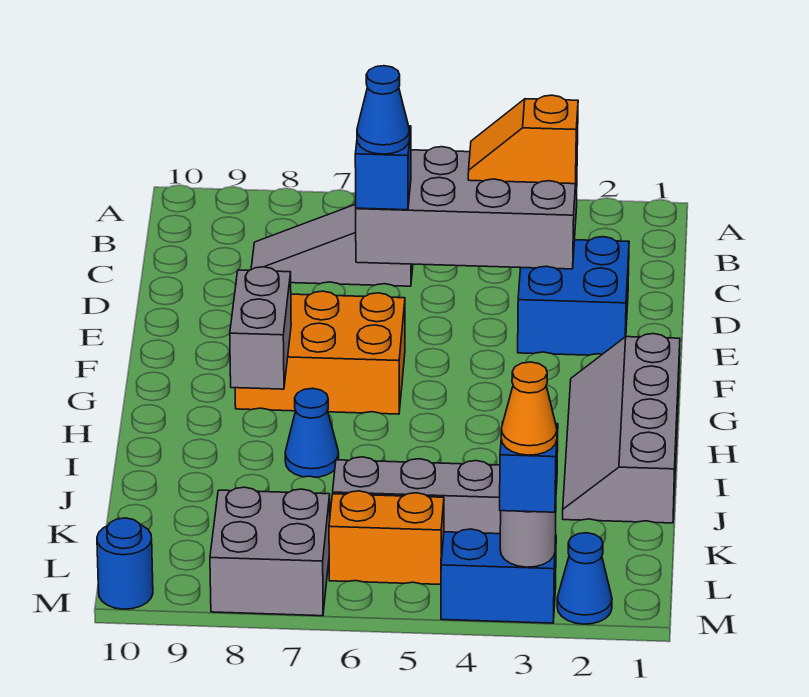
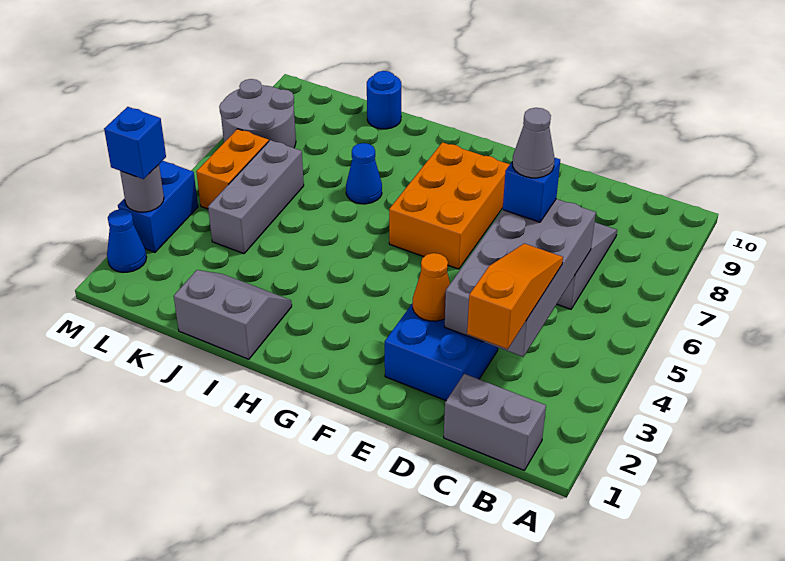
orange 1x2 slope [468,95,578,184] -> orange 1x3 slope [467,243,563,349]
blue 1x1 cone [357,66,410,154] -> grey 1x1 cone [512,108,555,178]
grey 2x4 slope [563,334,680,523] -> grey 2x2 slope [174,270,292,359]
grey 1x2 brick [230,267,291,389] -> grey 1x2 brick moved to [444,374,546,471]
grey 2x2 brick [210,487,330,616] -> grey 2x2 round brick [219,79,296,148]
orange 1x1 cone [501,362,557,455] -> orange 1x1 cone moved to [413,253,450,321]
blue 1x1 round brick [97,518,153,609] -> blue 1x1 round brick moved to [367,71,401,129]

